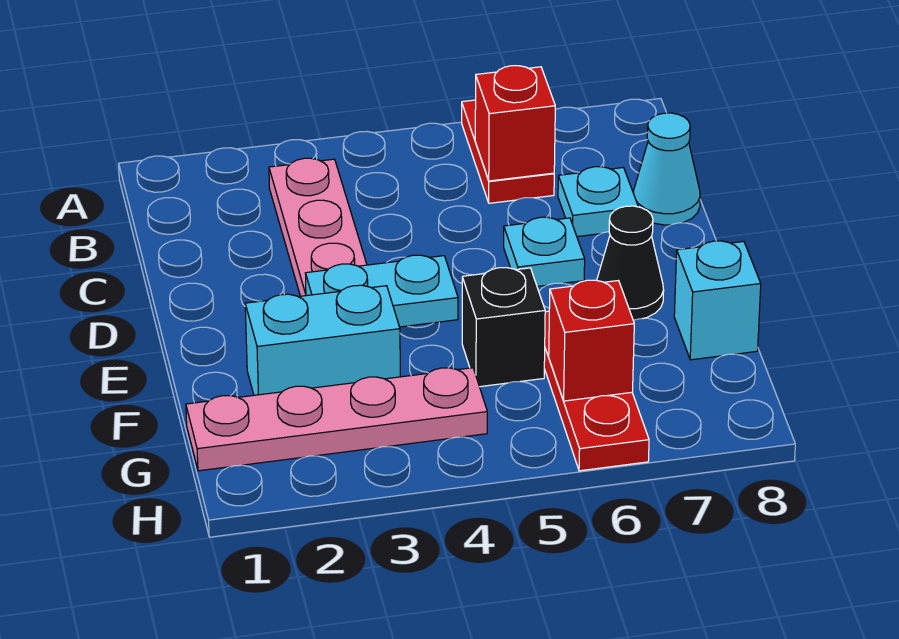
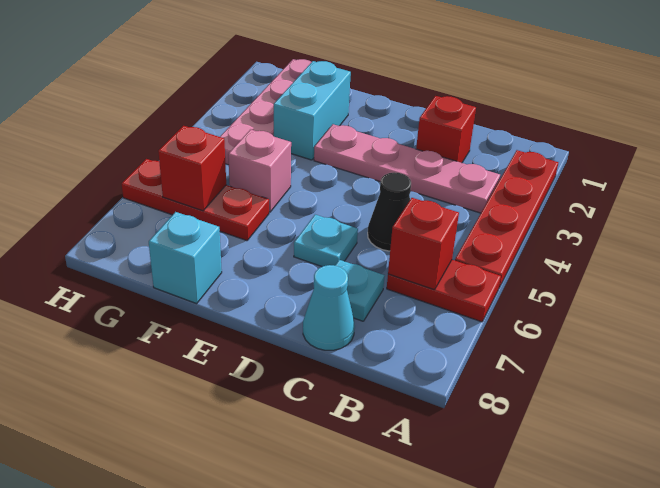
none -> red 1x4 plate [455,150,558,287]
none -> red 1x1 brick [416,96,476,163]
cyan 1x2 plate [305,255,458,327] -> none
black 1x1 cone [597,206,664,320] -> black 1x1 cone moved to [368,172,411,251]
black 1x1 brick [462,268,545,387] -> pink 1x1 brick [228,129,291,212]

